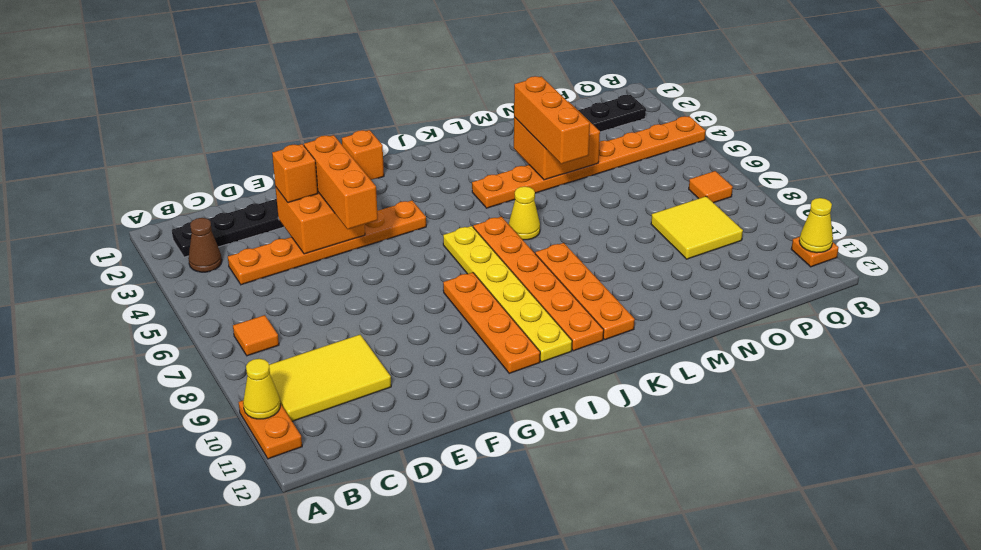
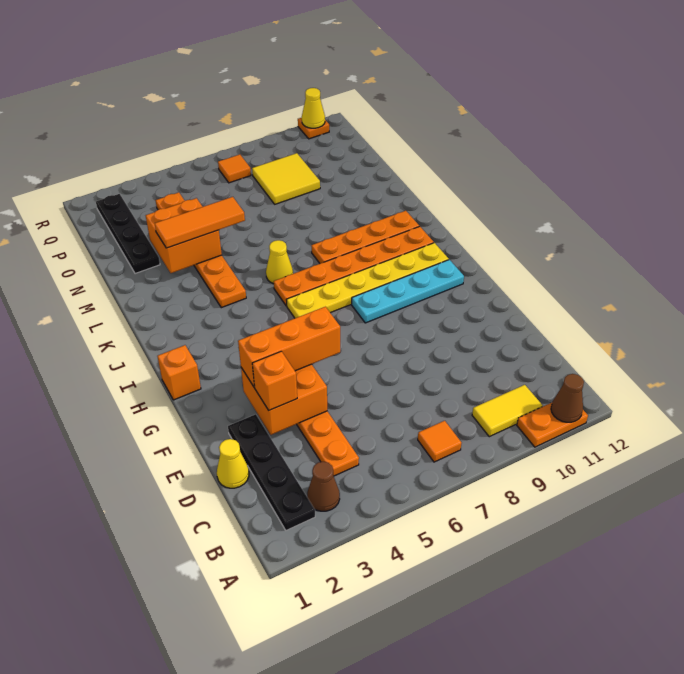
yellow 1x1 cone [243,359,280,419] -> yellow 1x1 cone moved to [217,439,249,488]
none -> brown 1x1 cone [551,374,584,422]
yellow 2x3 tile [269,335,391,421] -> yellow 1x2 tile [472,385,543,437]
orange 1x4 plate [443,272,540,373] -> cyan 1x4 plate [352,260,464,323]
orange 1x8 plate [472,116,706,208] -> orange 1x6 plate [156,192,246,308]
orange 1x3 brick [514,76,590,164] -> orange 1x3 tile [155,197,245,248]

